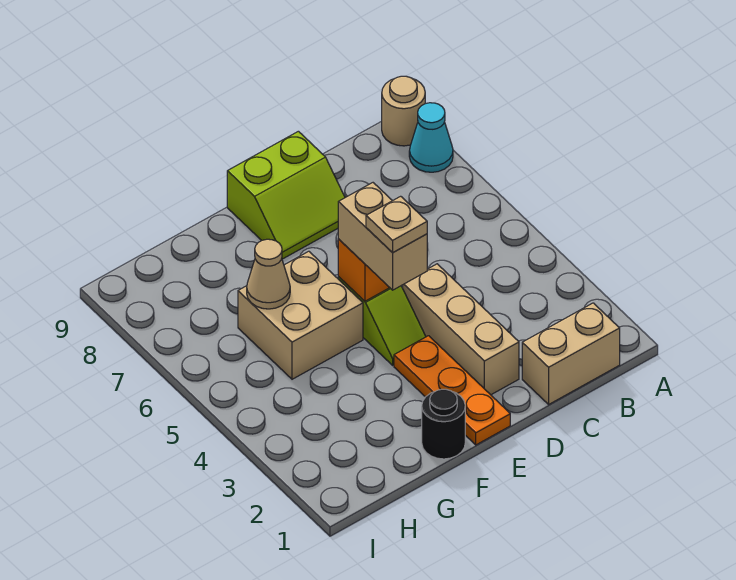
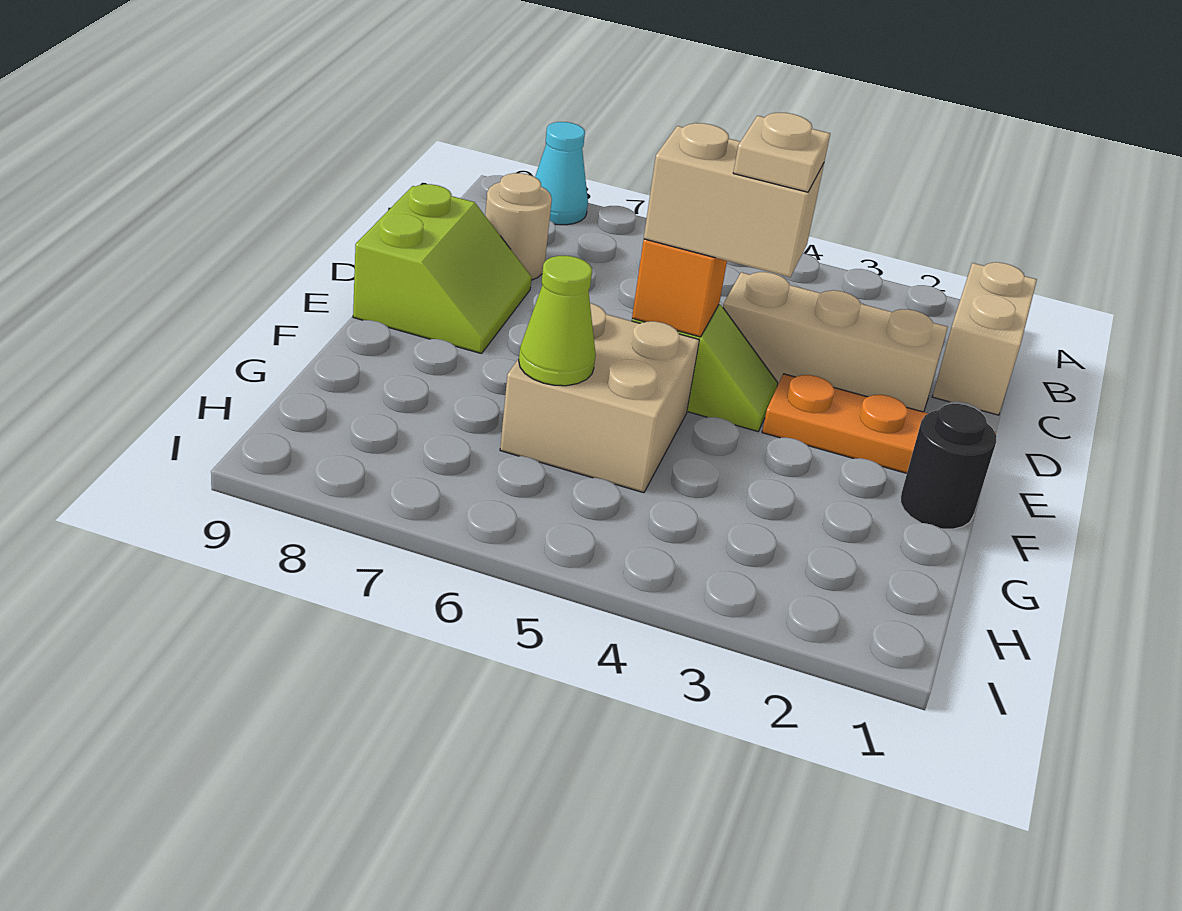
tan 1x1 round brick [382,76,425,146] -> tan 1x1 round brick moved to [485,173,552,280]
tan 1x1 cone [247,239,290,309] -> lime 1x1 cone [519,256,596,386]

